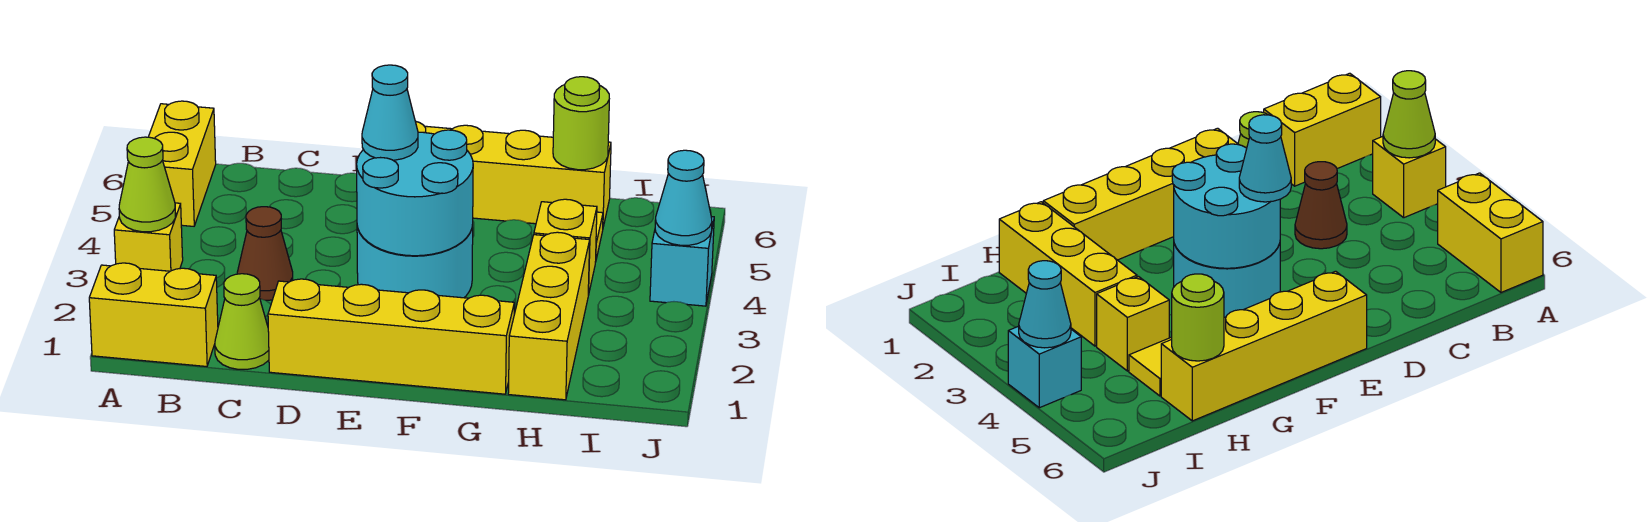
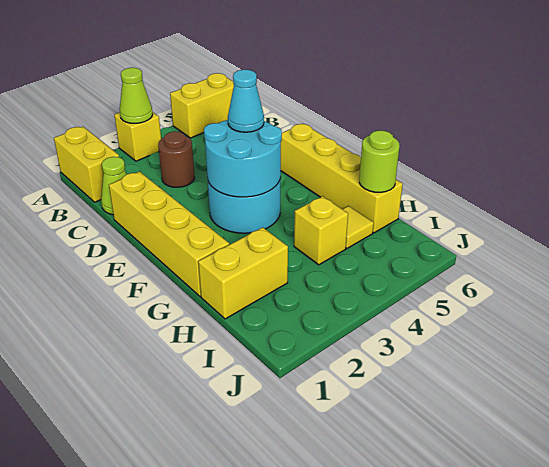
brown 1x1 cone [237,207,293,300] -> brown 1x1 round brick [158,131,195,187]
yellow 1x3 brick [508,232,590,400] -> yellow 1x2 brick [198,227,288,319]
cyan 1x1 brick [650,217,714,306] -> none
cyan 1x1 cone [655,150,712,245] -> none

